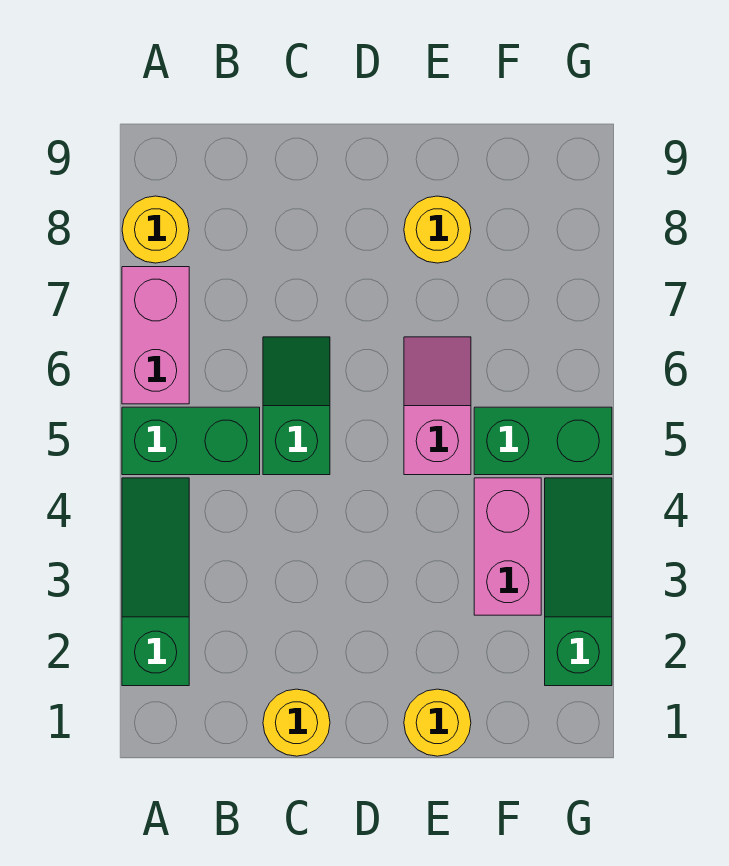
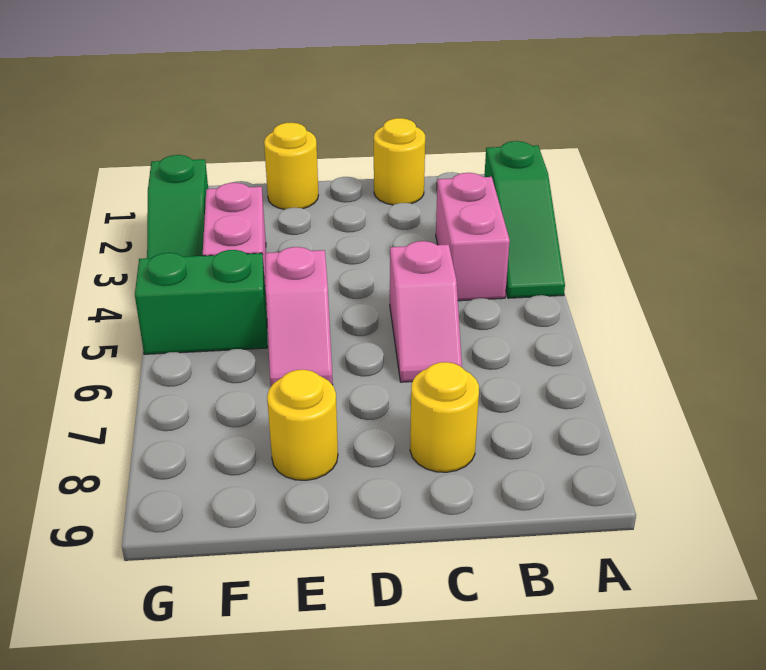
green 1x2 brick [122,407,260,475] -> none
pink 1x2 brick [122,267,189,404] -> pink 1x2 brick moved to [436,173,510,301]
yellow 1x1 round brick [122,196,189,263] -> yellow 1x1 round brick moved to [410,362,479,472]
green 1x2 slope [263,337,330,475] -> pink 1x2 slope [390,241,462,382]

